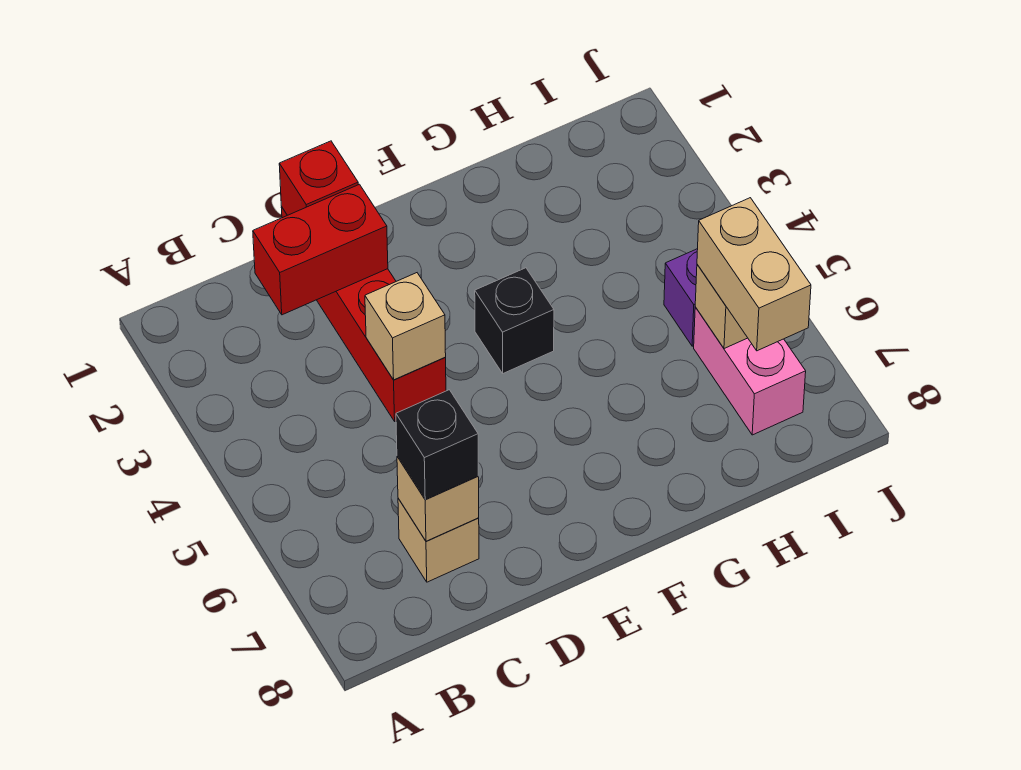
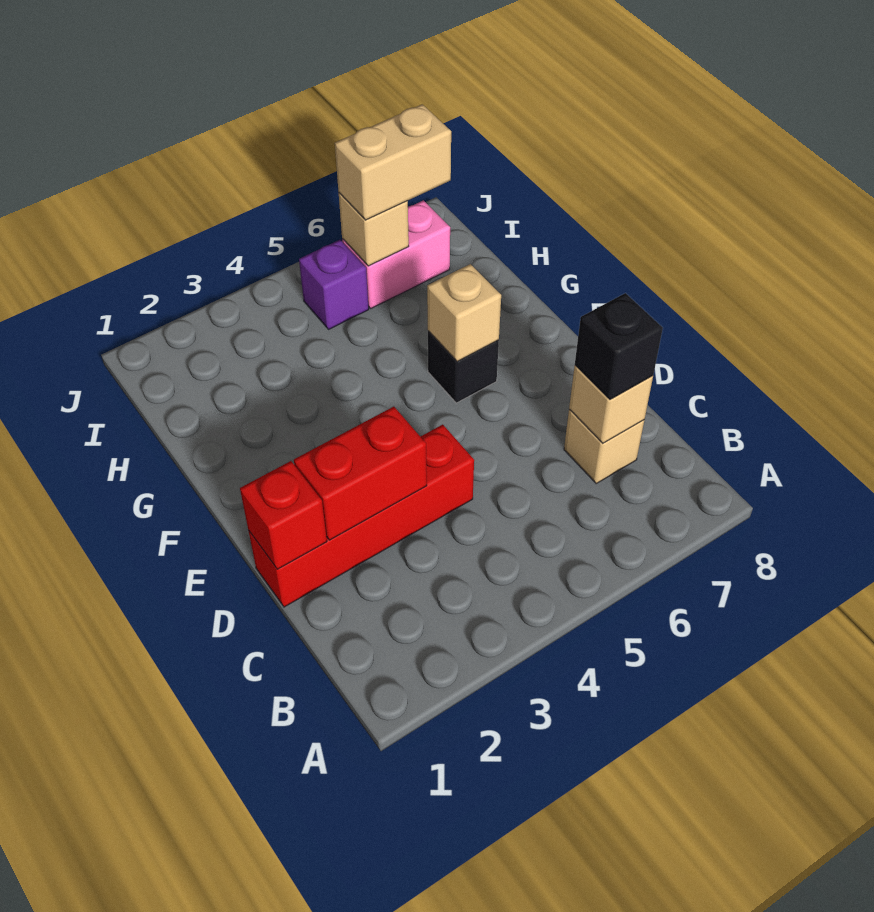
red 1x2 brick [253,184,388,315] -> red 1x2 brick turned to [294,407,427,540]
tan 1x1 brick [365,273,446,380] -> tan 1x1 brick moved to [427,264,501,361]
black 1x1 brick [475,268,554,373] -> black 1x1 brick moved to [428,331,499,403]

